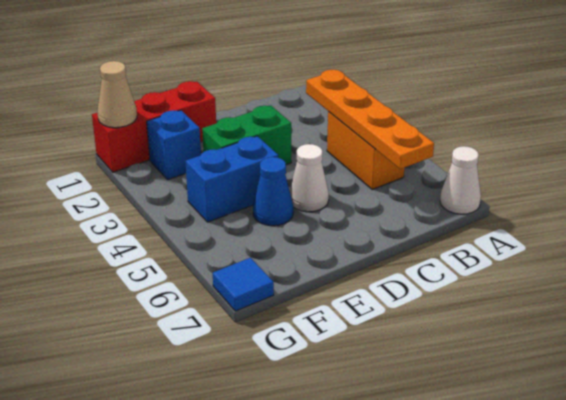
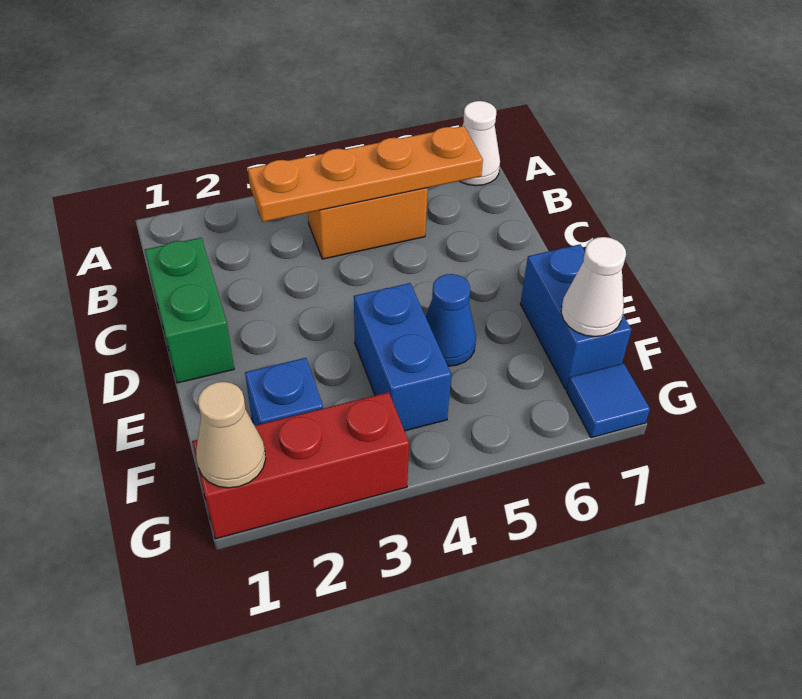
green 1x2 brick [202,105,291,165] -> green 1x2 brick moved to [145,238,234,383]
white 1x1 cone [289,144,329,212] -> white 1x1 cone moved to [561,237,626,337]
red 1x3 brick [92,81,216,172] -> red 1x3 brick turned to [192,392,409,539]
none -> blue 1x2 brick [520,244,631,389]

